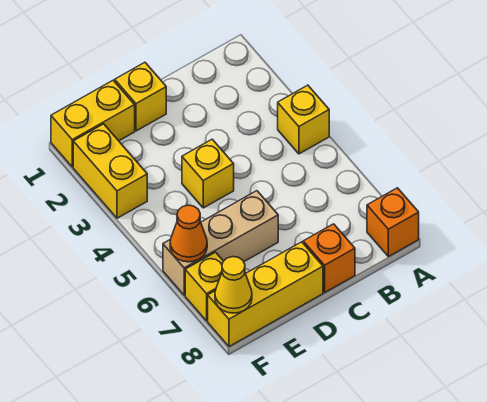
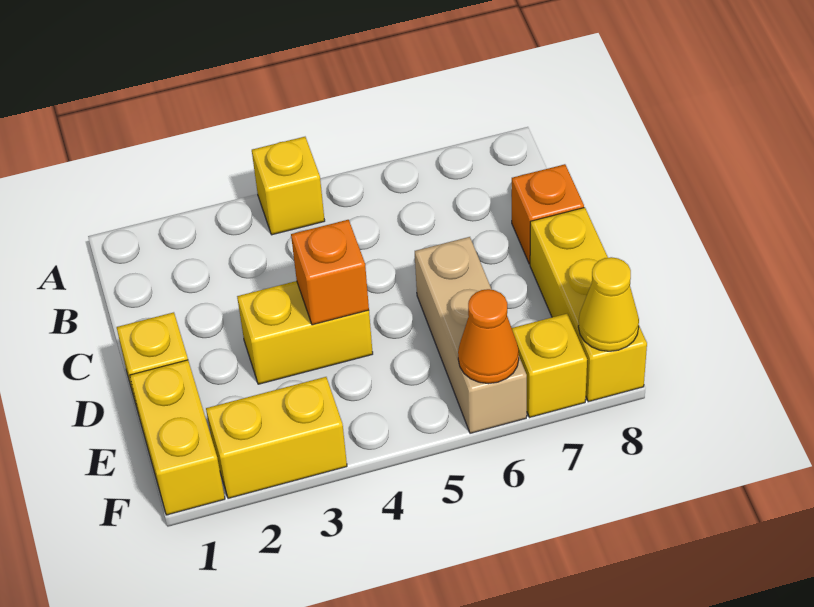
orange 1x1 brick [367,188,419,257] -> orange 1x1 brick moved to [291,220,369,325]
yellow 1x1 brick [182,139,234,208] -> yellow 1x2 brick [237,281,373,384]

